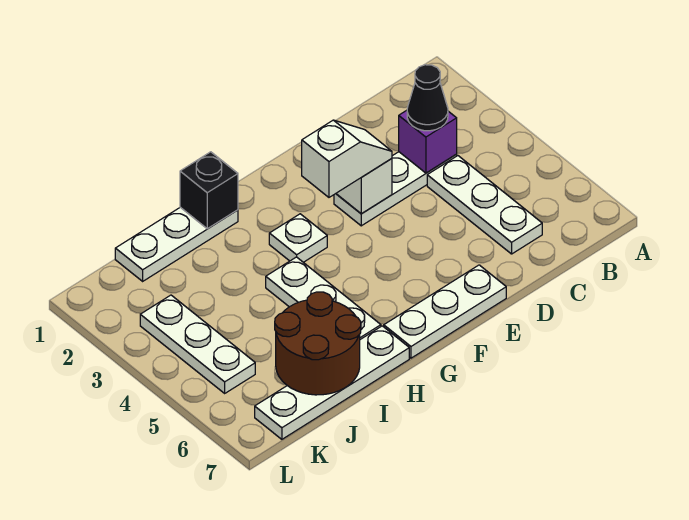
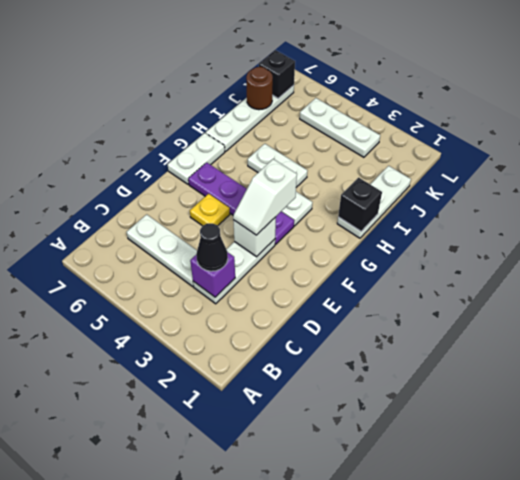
none -> yellow 1x1 plate [190,194,230,226]
white 1x3 plate [384,265,506,358] -> white 1x2 plate [168,133,225,184]
none -> purple 1x4 plate [188,162,294,244]
white 1x3 plate [266,257,381,339] -> white 1x2 plate [248,144,307,187]
brown 2x2 round brick [275,292,361,395] -> brown 1x1 round brick [246,67,273,110]
none -> black 1x1 brick [259,50,295,98]

